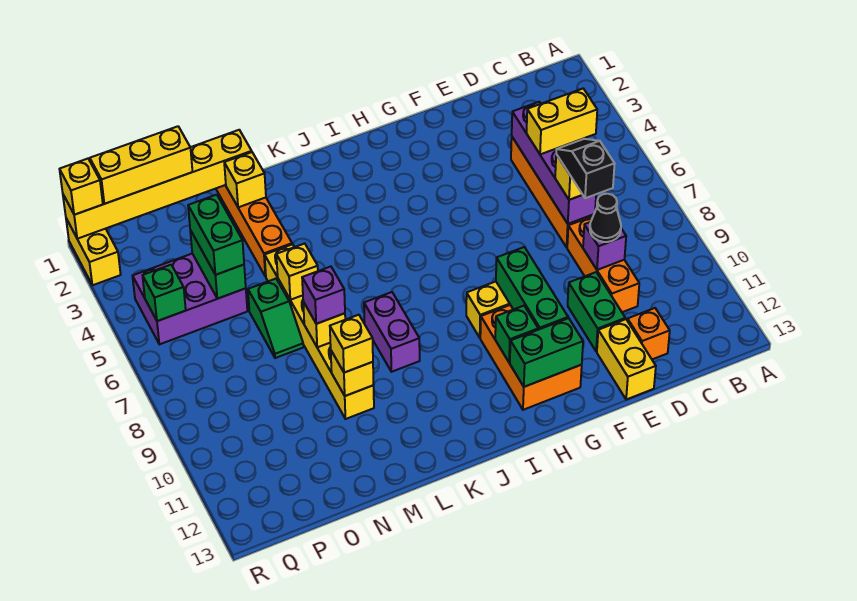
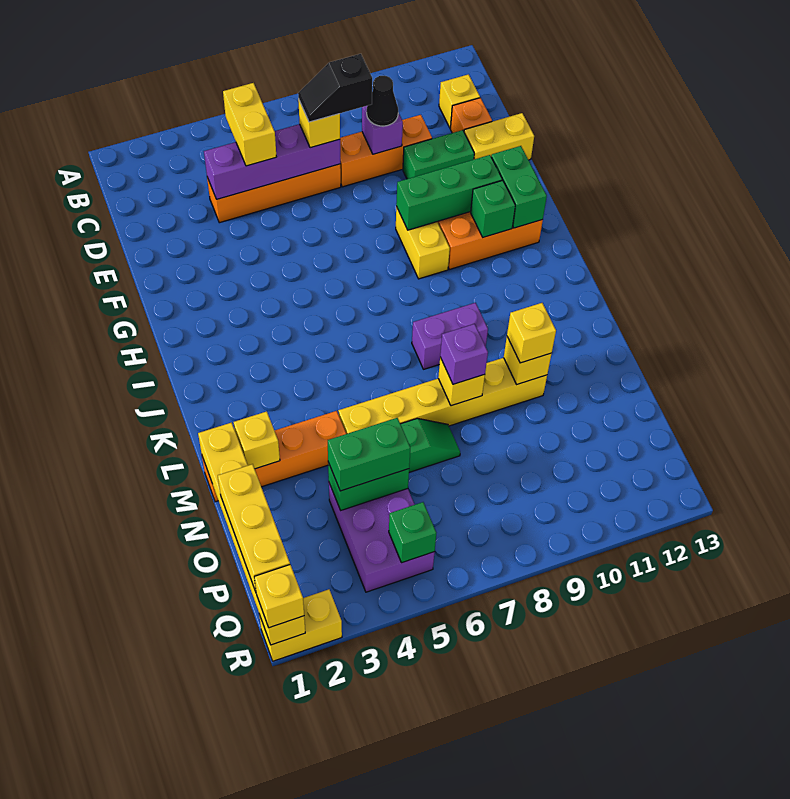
yellow 1x1 brick [276,244,318,300] -> yellow 1x1 brick moved to [439,74,480,128]

